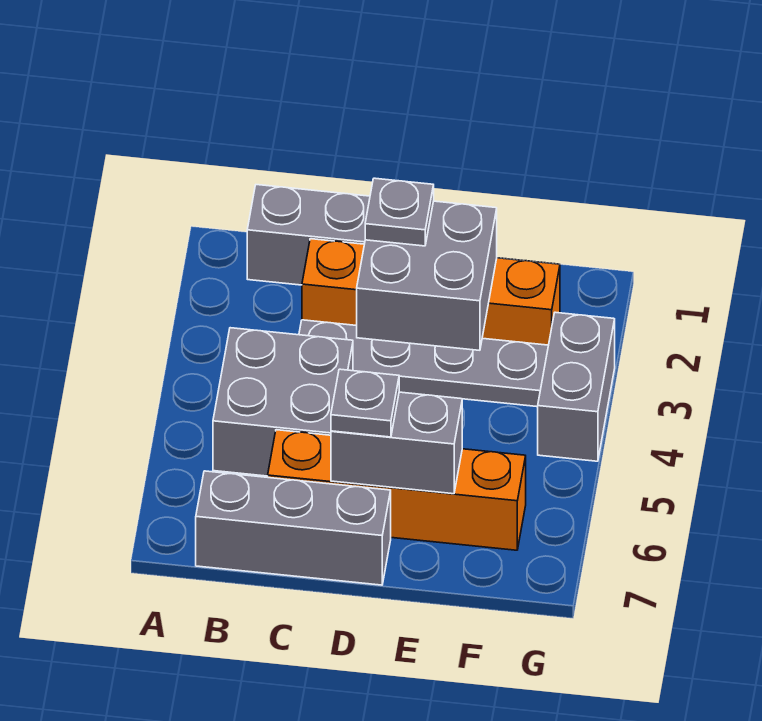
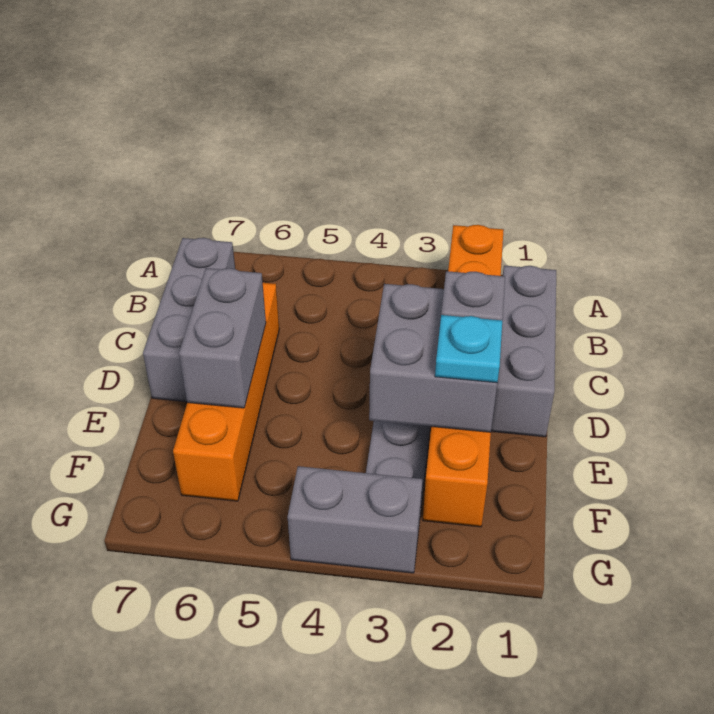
grey 2x2 brick [213,328,353,476] -> none
orange 1x4 brick [302,239,560,345] -> orange 1x6 brick [423,225,504,527]
grey 1x1 plate [331,369,399,437] -> none
none -> cyan 1x1 plate [435,315,502,383]

